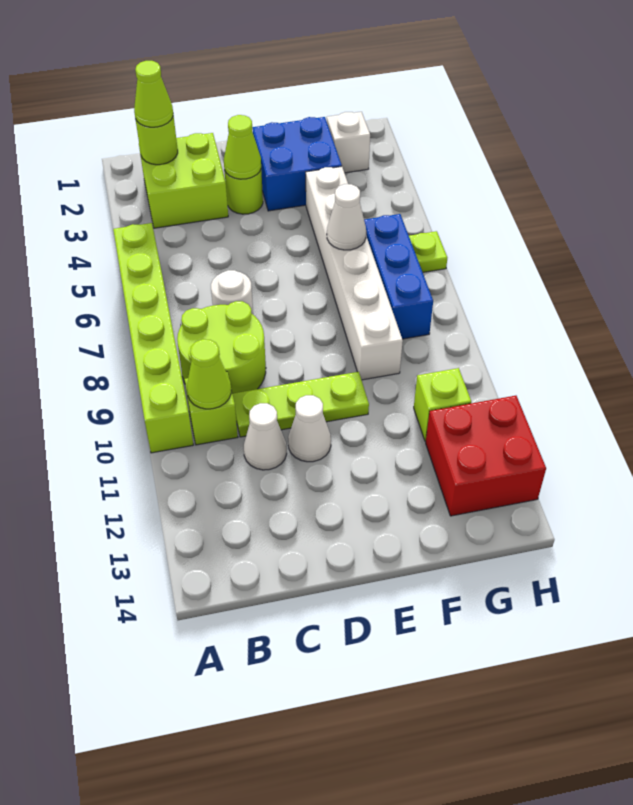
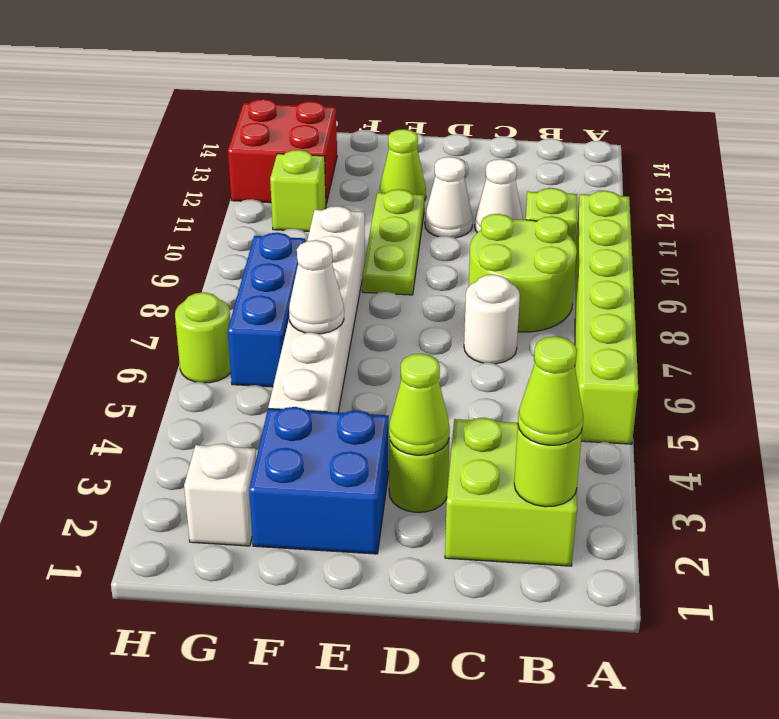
lime 1x1 cone [187,339,231,409] -> lime 1x1 cone moved to [380,129,426,201]
lime 1x3 plate [232,372,369,437] -> lime 1x3 plate turned to [362,189,424,295]
lime 1x1 plate [409,231,447,272] -> lime 1x1 round brick [175,292,231,383]

